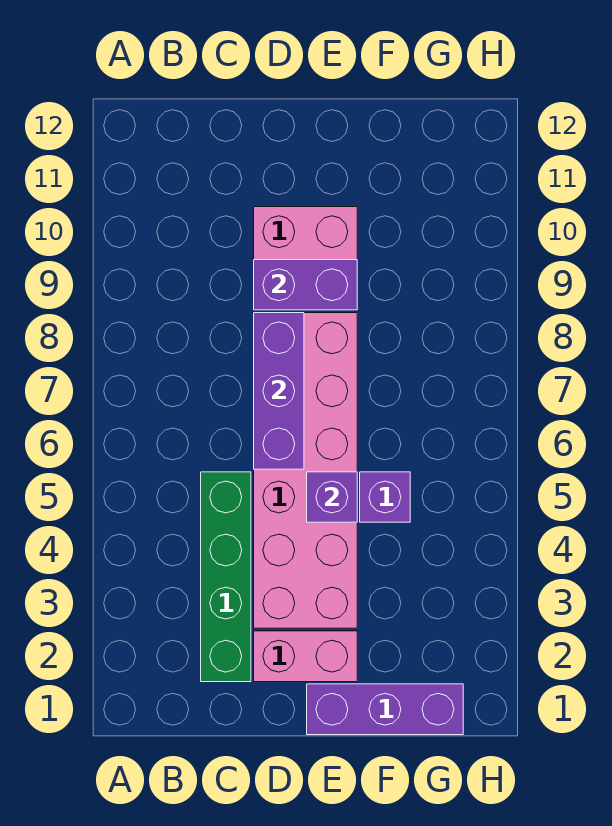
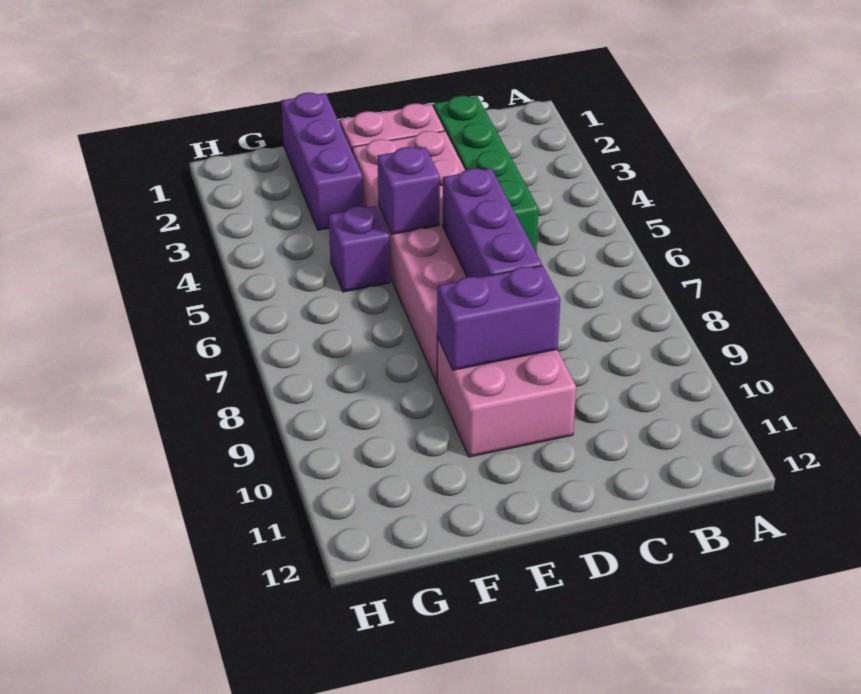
purple 1x3 brick [307,684,463,735] -> purple 1x3 brick turned to [281,93,363,230]

